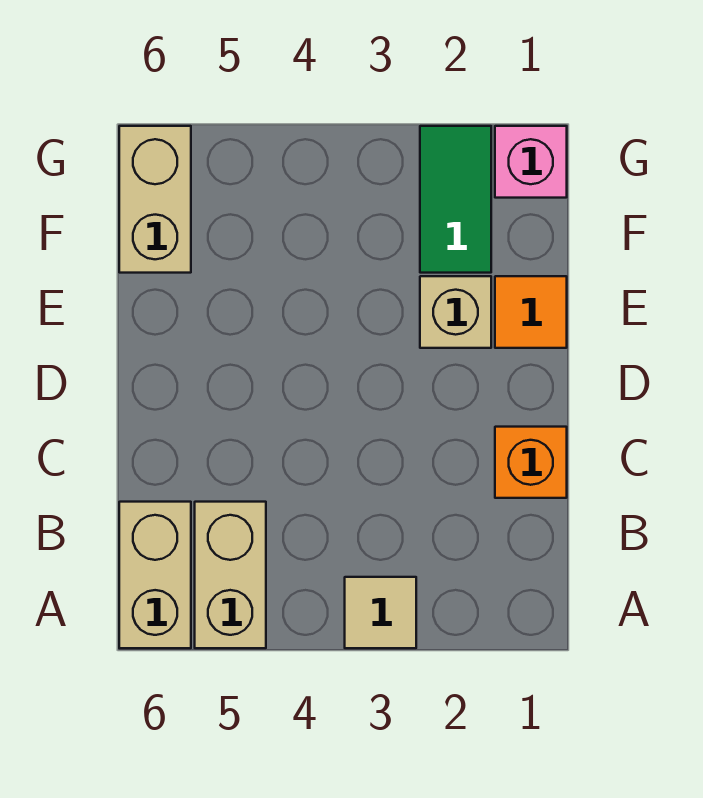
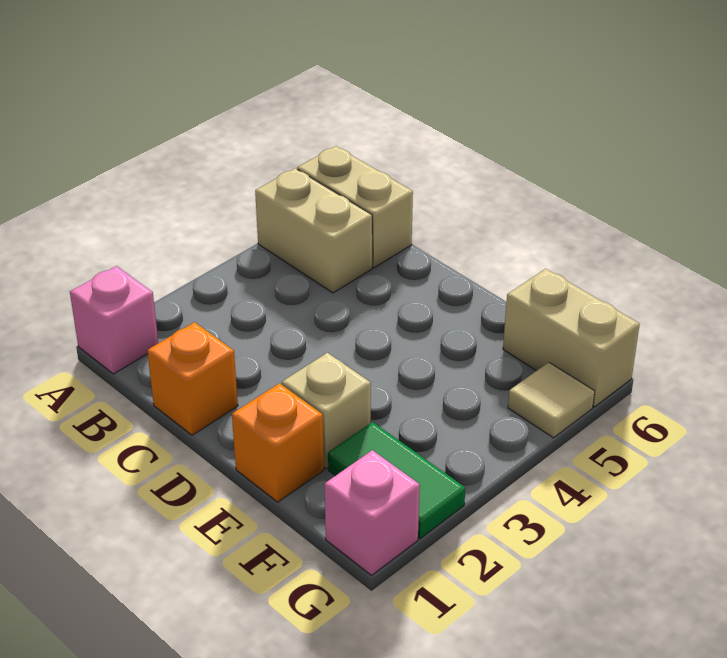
none -> pink 1x1 brick [70,266,158,374]
tan 1x1 tile [345,577,416,648] -> tan 1x1 tile moved to [508,362,595,438]
orange 1x1 tile [495,276,567,348] -> orange 1x1 brick [232,383,324,502]

